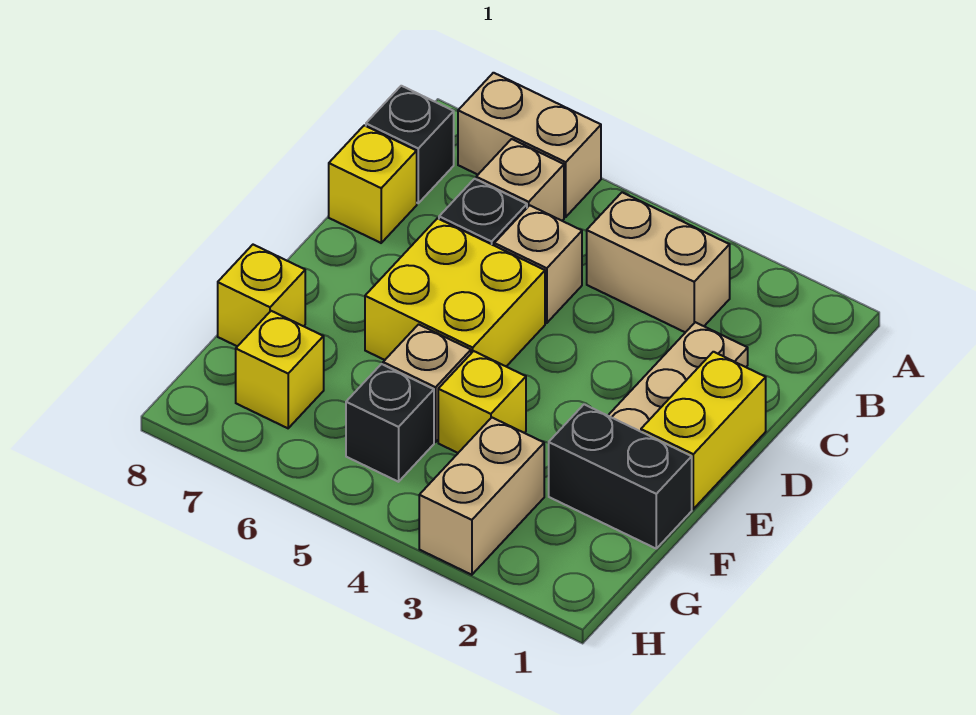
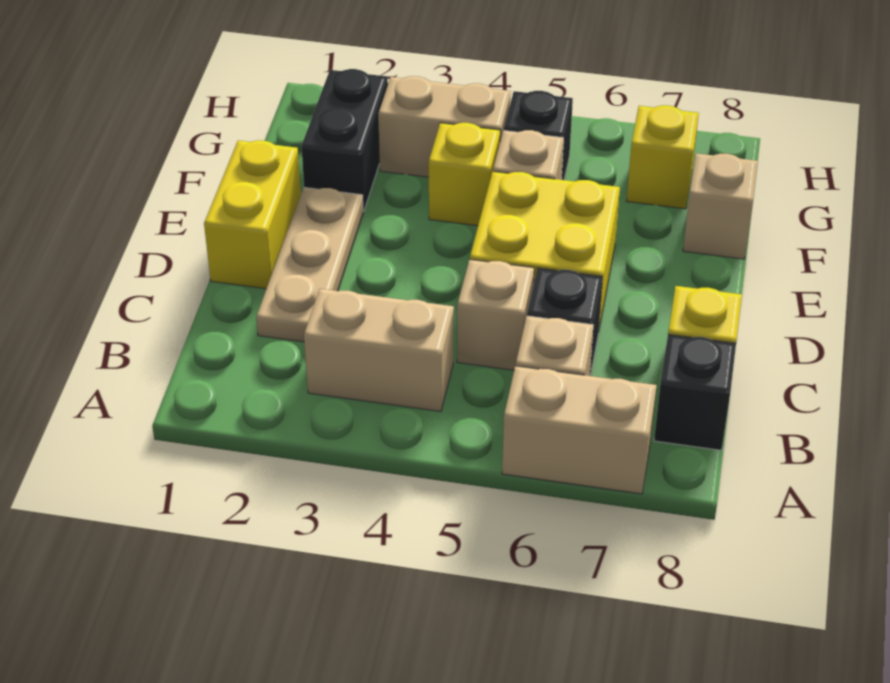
black 1x2 brick [549,404,692,548] -> black 1x2 brick turned to [301,69,388,211]
yellow 1x1 brick [218,245,305,346] -> tan 1x1 brick [683,153,758,259]
tan 1x2 brick [419,417,544,575] -> tan 1x2 brick turned to [378,76,511,177]

